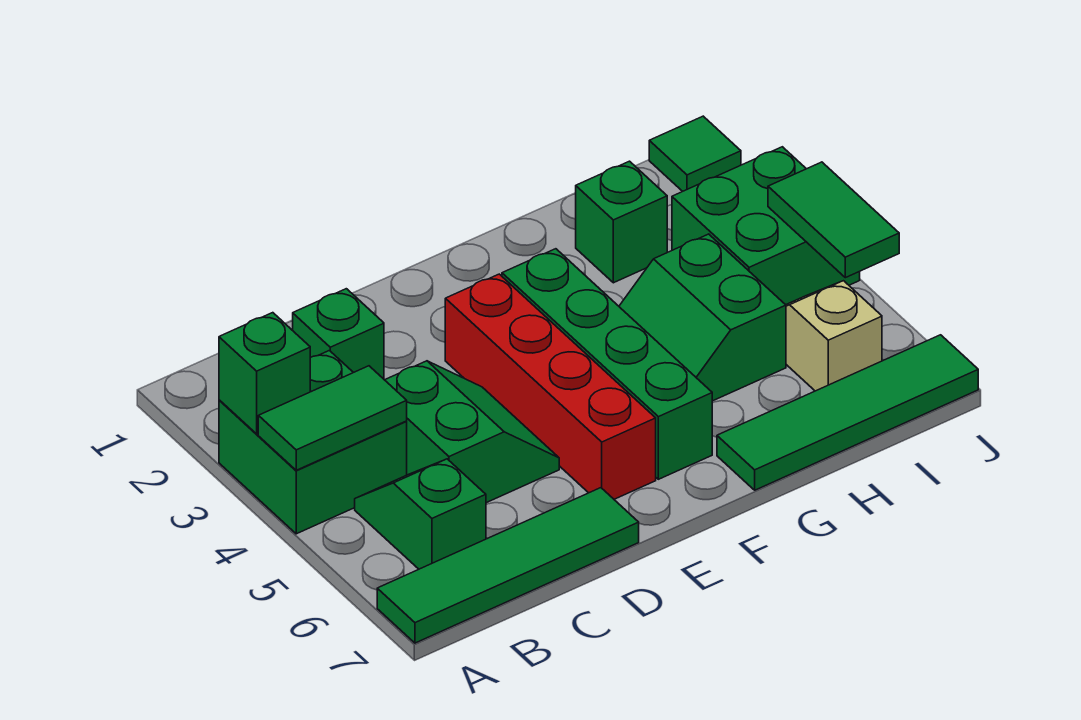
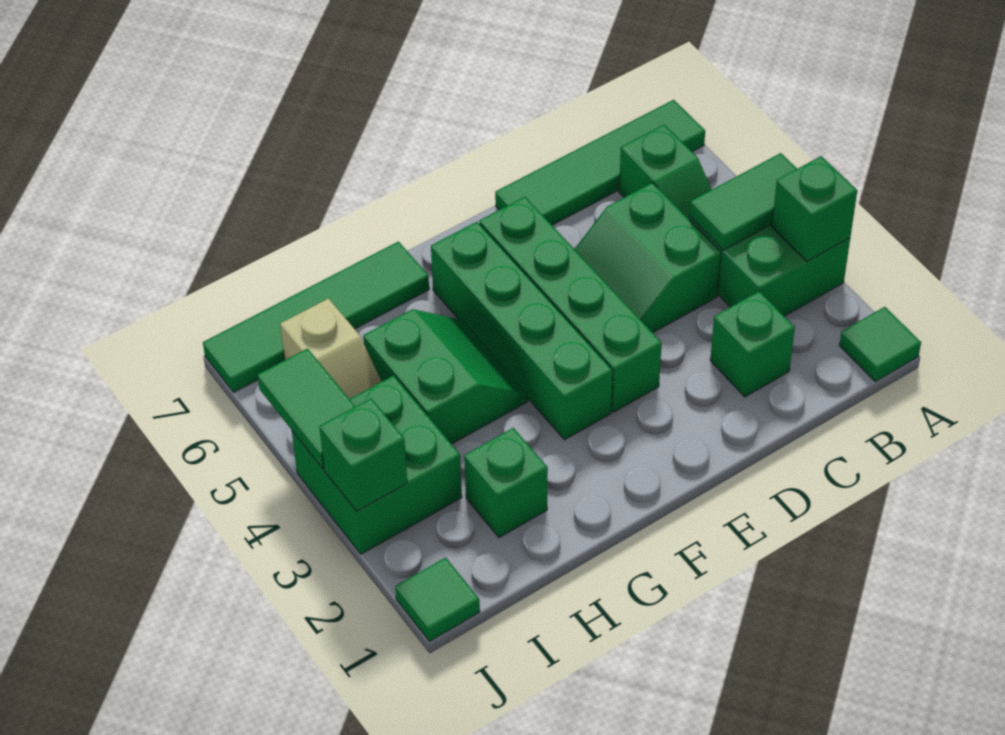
none -> green 1x1 tile [839,307,921,382]
red 1x4 brick [445,274,656,499] -> green 1x4 brick [479,197,662,412]
none -> green 1x1 brick [319,398,407,511]

